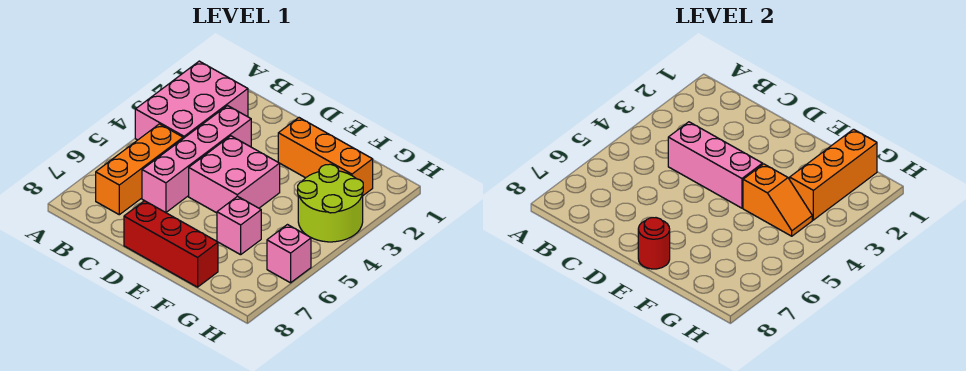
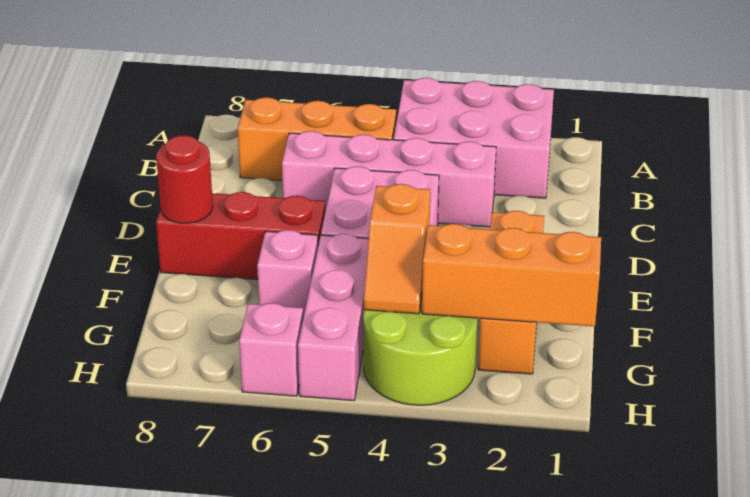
pink 1x3 brick [668,122,763,208] -> pink 1x3 brick moved to [298,234,369,401]
red 1x3 brick [124,201,218,287] -> red 1x3 brick turned to [156,192,325,279]

